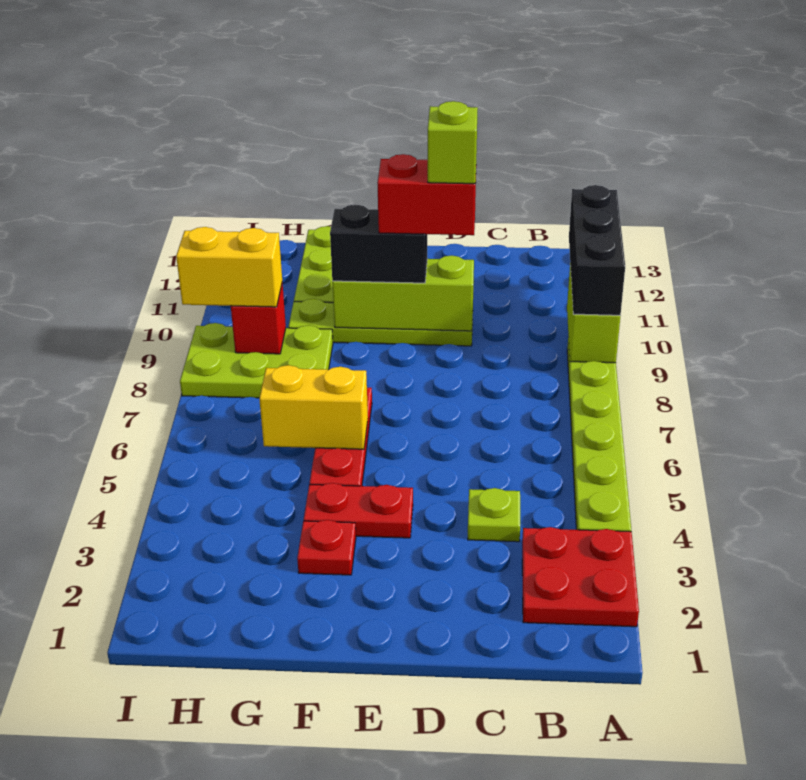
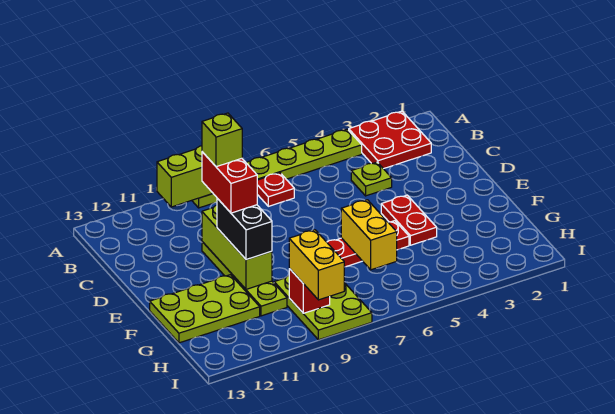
black 1x3 brick [569,185,625,315] -> none
red 1x1 plate [297,520,356,575] -> red 1x1 plate moved to [257,173,294,206]

